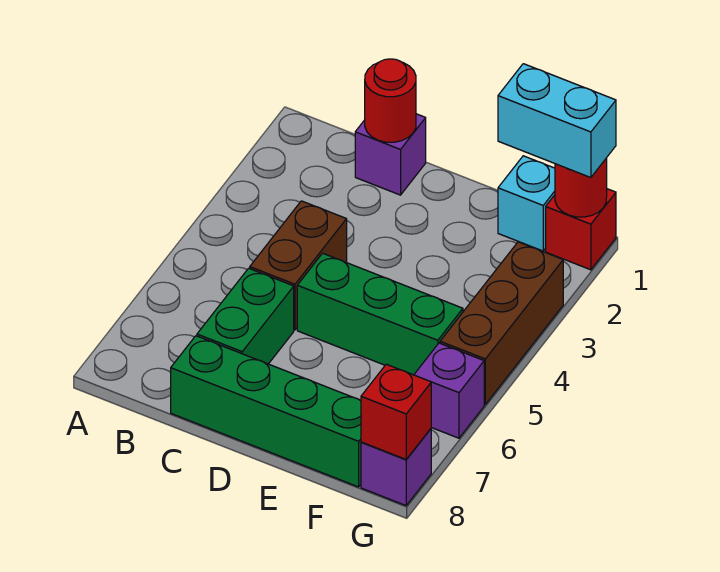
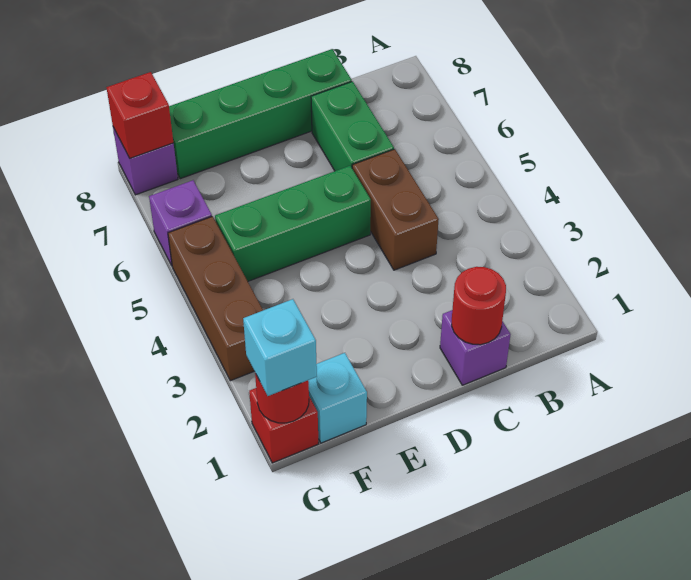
cyan 1x2 brick [498,64,616,178] -> cyan 1x1 brick [243,299,317,396]

